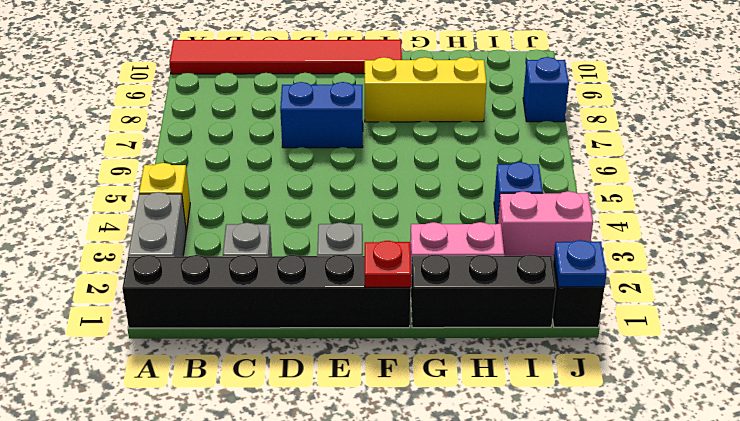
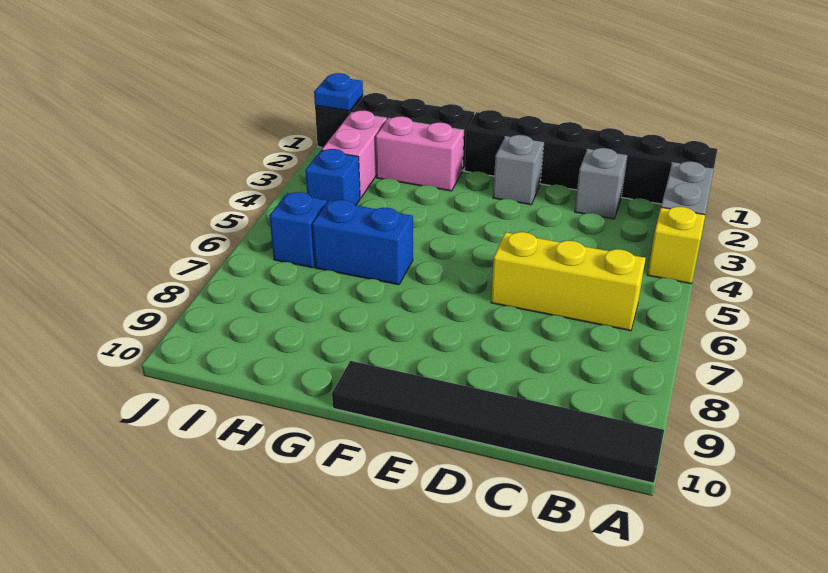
red 1x6 tile [170,40,402,74] -> black 1x6 tile [332,361,664,483]
blue 1x2 brick [280,82,363,148] -> blue 1x2 brick moved to [312,200,413,285]
red 1x1 plate [365,241,411,288] -> none
yellow 1x3 brick [365,57,486,122] -> yellow 1x3 brick moved to [491,232,646,331]
pink 1x2 brick [498,191,593,261] -> pink 1x2 brick turned to [322,111,387,198]
blue 1x1 brick [523,57,569,122] -> blue 1x1 brick moved to [269,192,327,268]

